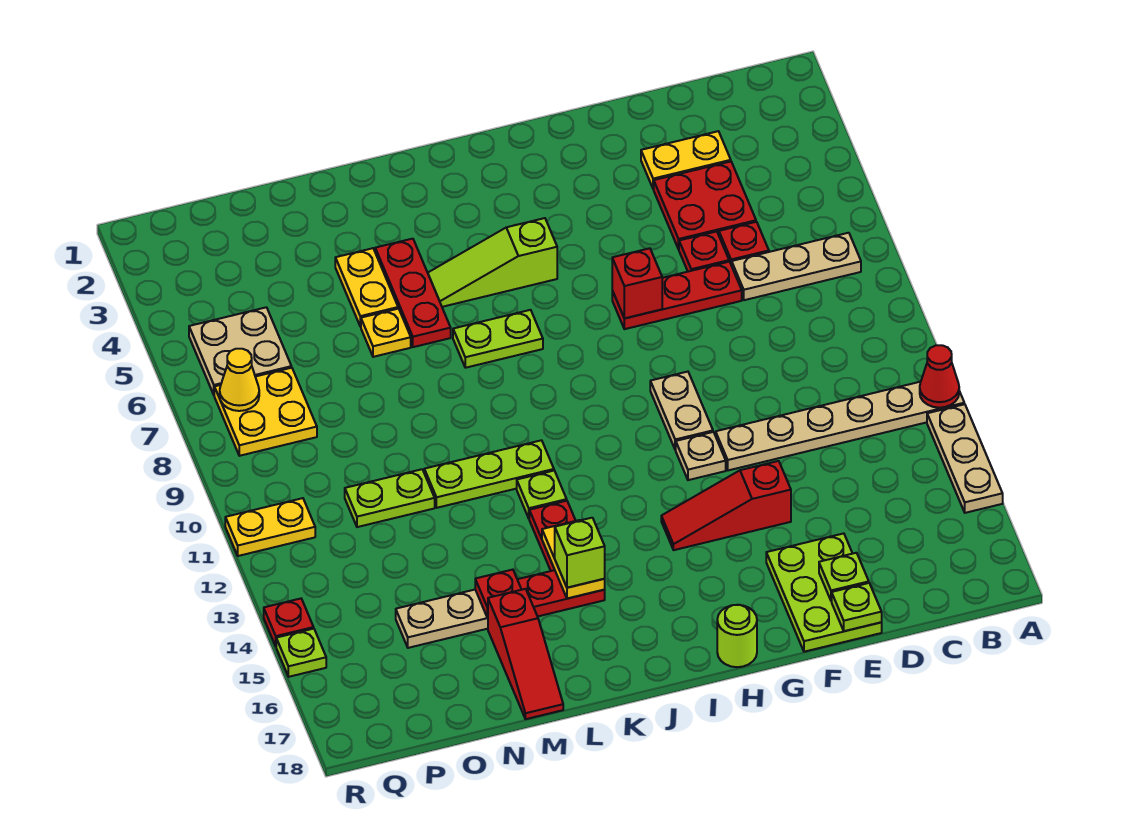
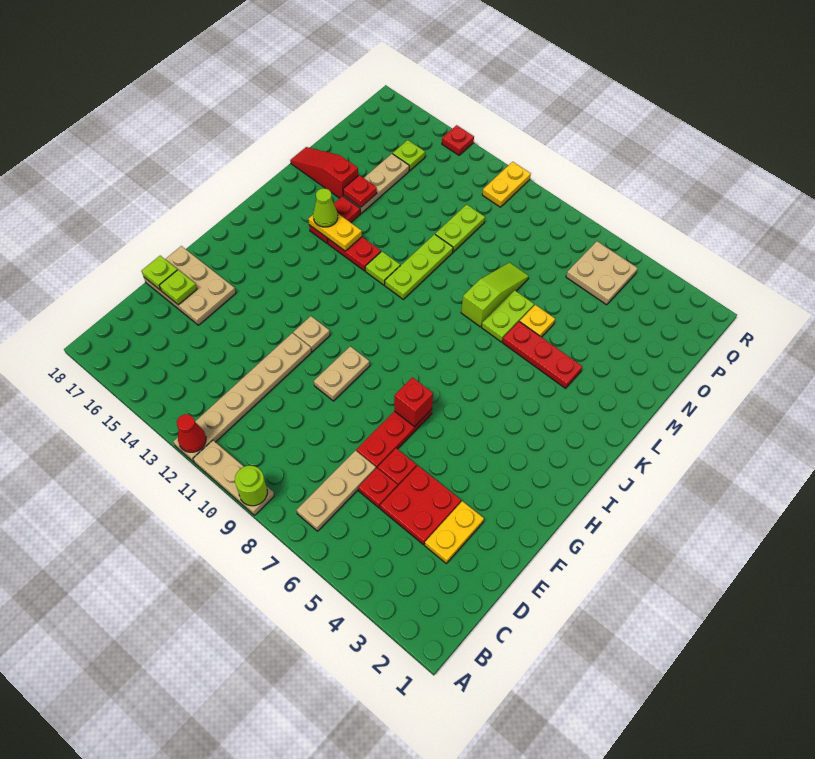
tan 1x3 plate [927,404,1003,513] -> tan 1x3 plate moved to [193,440,274,515]
lime 2x3 plate [766,533,882,652] -> tan 2x3 plate [144,246,236,325]
red 1x3 slope [661,461,791,550] -> none
tan 1x2 plate [650,372,713,450] -> tan 1x2 plate turned to [314,346,370,401]
lime 1x1 round brick [717,605,757,667] -> lime 1x1 round brick moved to [235,466,267,506]
lime 1x3 slope [428,218,557,307] -> lime 1x3 slope moved to [461,263,529,327]
lime 1x2 plate [453,310,543,368] -> lime 1x2 plate moved to [482,290,534,342]
lime 1x1 brick [555,518,605,588] -> lime 1x1 cone [313,188,338,227]
yellow 1x2 plate [335,248,398,327] -> none
yellow 2x2 plate [214,368,317,456] -> none
yellow 1x1 cone [220,349,259,411] -> none
lime 1x1 plate [276,629,326,677] -> lime 1x1 plate moved to [393,140,425,171]

